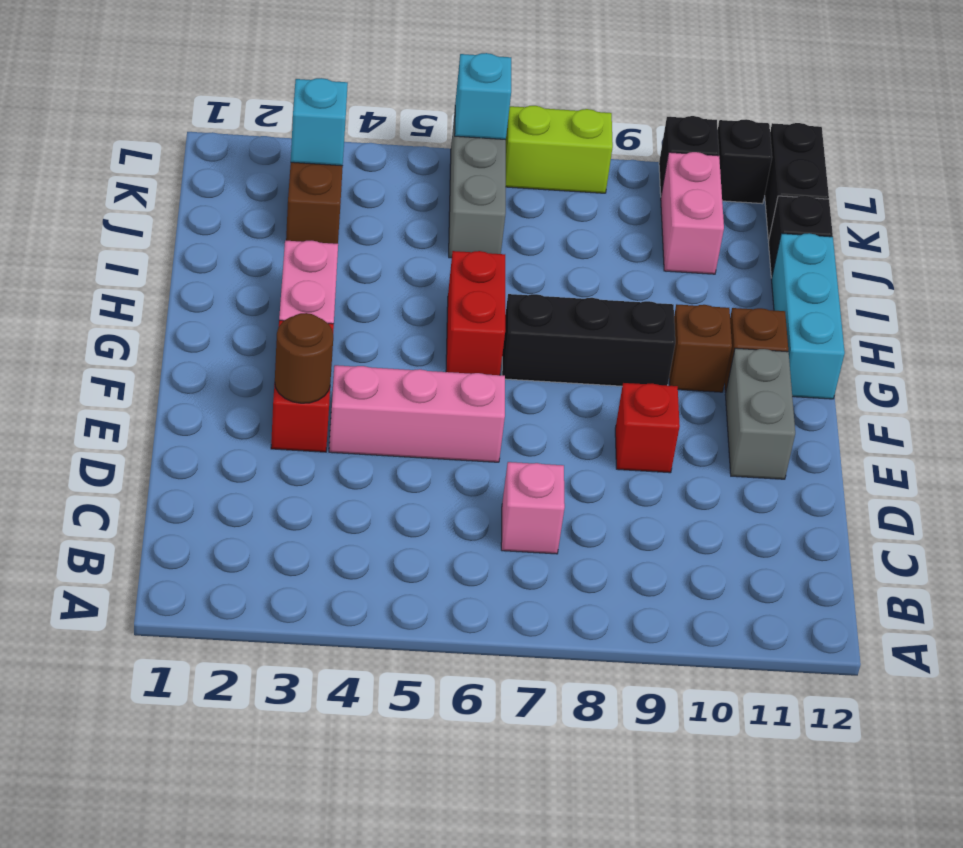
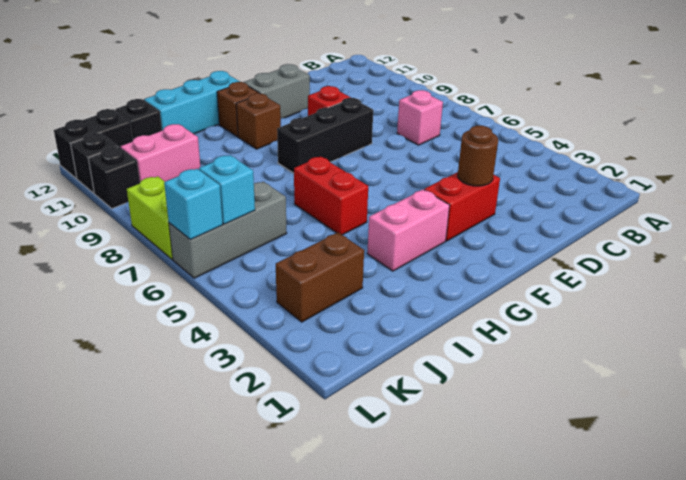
pink 1x3 brick [329,365,505,462] -> none
red 1x2 brick [446,251,505,375] -> red 1x2 brick turned to [294,157,368,235]
black 1x3 brick [502,294,675,386] -> black 1x3 brick turned to [277,98,373,173]
cyan 1x1 brick [291,78,348,166] -> cyan 1x1 brick moved to [199,155,255,224]

